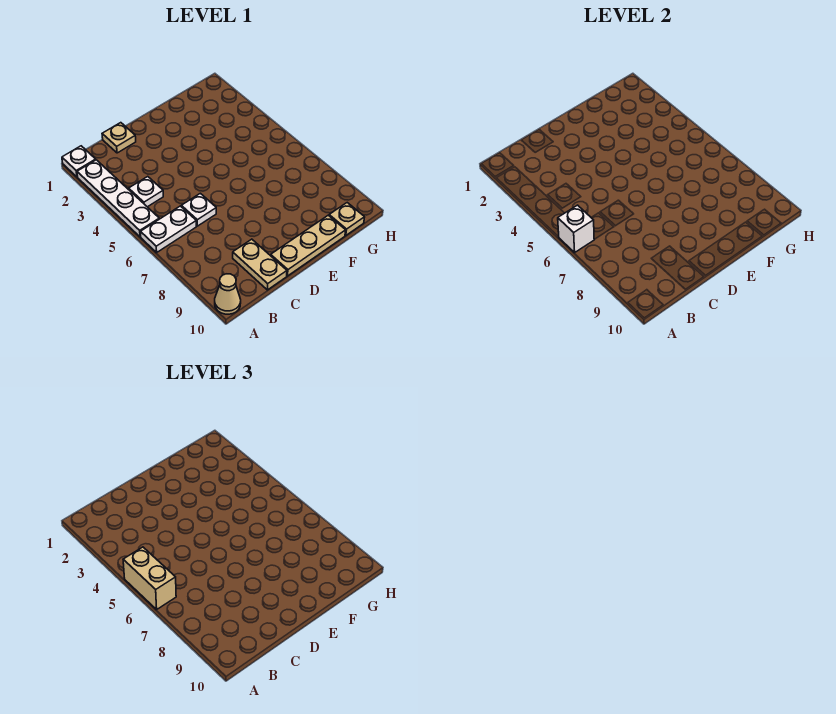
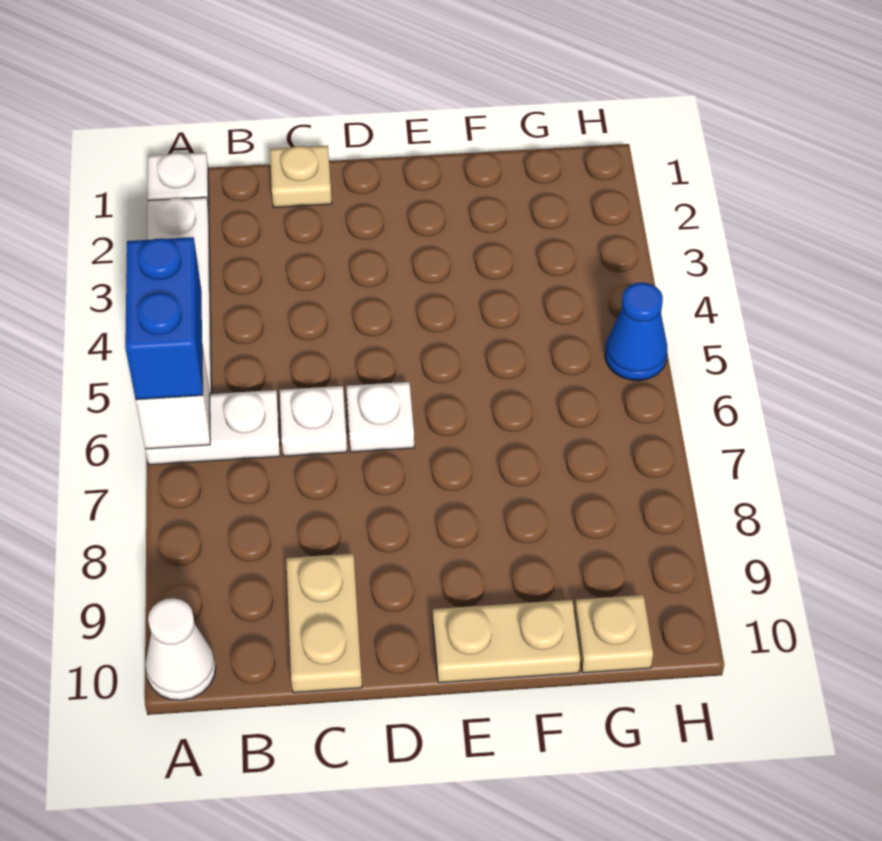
tan 1x2 brick [123,547,176,609] -> blue 1x2 brick [125,237,203,400]
tan 1x1 cone [215,274,241,314] -> white 1x1 cone [145,598,216,700]
white 1x1 plate [129,177,163,207] -> white 1x1 plate moved to [346,382,414,452]
tan 1x3 plate [271,215,346,276] -> tan 1x2 plate [433,600,581,683]
none -> blue 1x1 cone [605,282,667,381]

